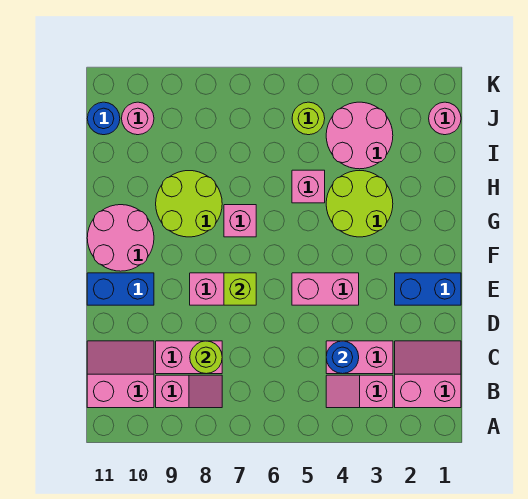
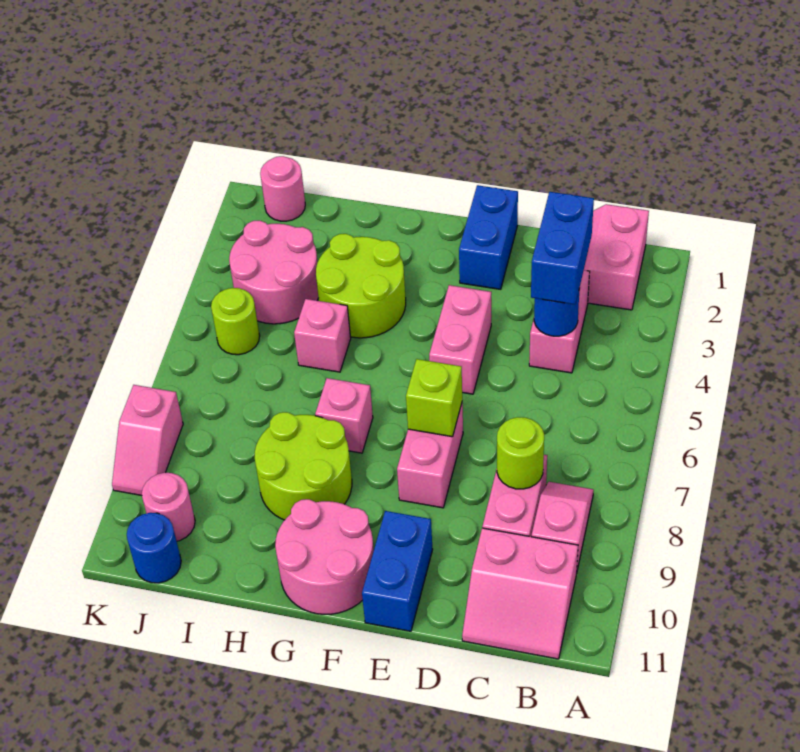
pink 1x2 slope [326,375,393,408] -> pink 1x2 slope moved to [112,385,183,495]
pink 2x2 slope [87,341,154,408] -> pink 2x2 slope turned to [462,528,578,659]
none -> blue 1x2 brick [531,192,594,304]

